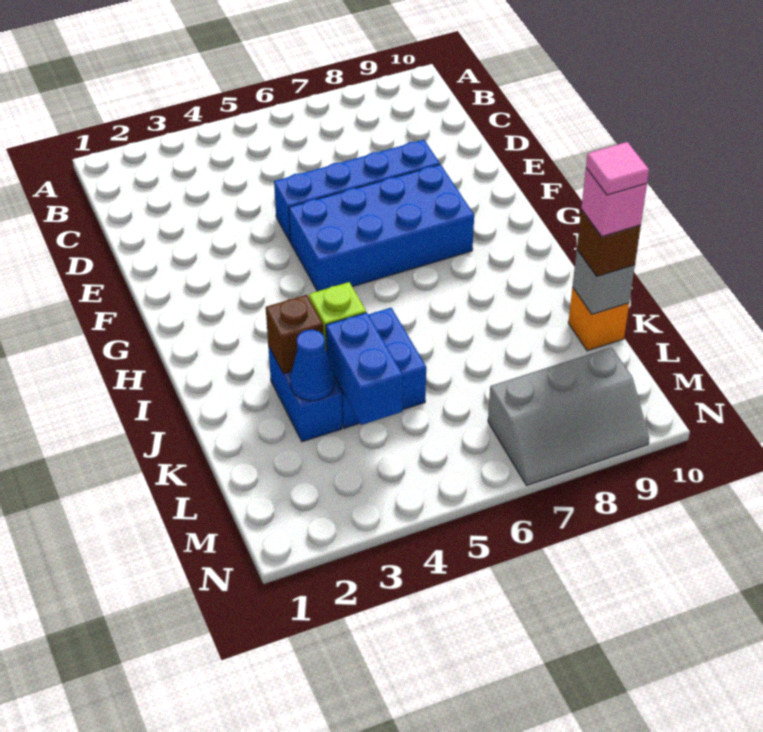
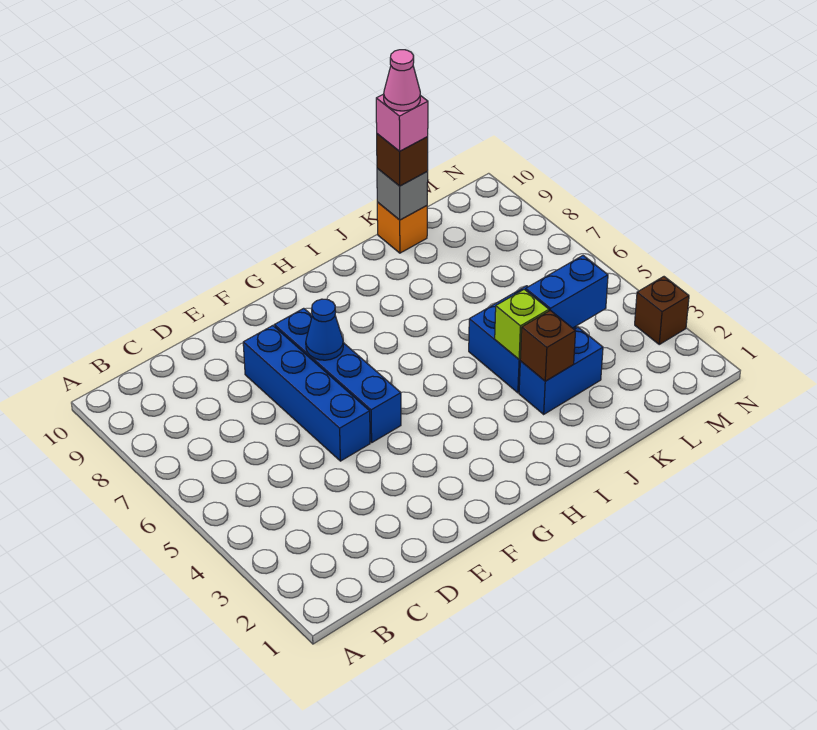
blue 2x4 brick [289,164,474,291] -> blue 1x4 brick [274,308,401,443]
blue 1x1 cone [290,330,335,401] -> blue 1x1 cone moved to [306,299,343,360]
pink 1x1 tile [586,142,649,195] -> pink 1x1 cone [384,50,420,111]
grey 2x3 slope [488,347,649,485] -> none
none -> brown 1x1 brick [635,277,689,344]

